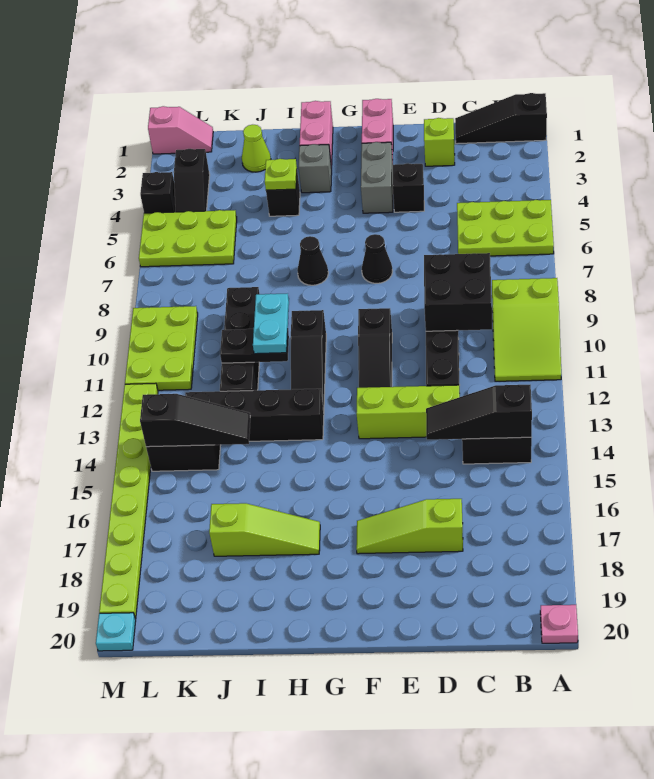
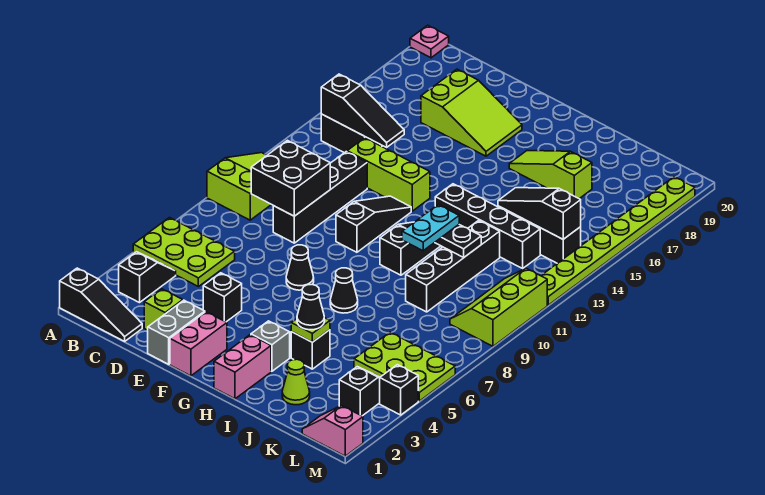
none -> black 1x2 slope [119,252,176,303]
lime 1x3 slope [356,499,463,554] -> lime 2x3 slope [421,69,522,156]
grey 1x2 brick [361,142,393,213] -> grey 1x2 brick moved to [148,300,205,364]
none -> black 1x1 cone [297,285,324,330]
lime 2x3 plate [125,306,198,390] -> lime 2x3 slope [450,268,547,346]
cyan 1x1 plate [96,613,136,651] -> none

